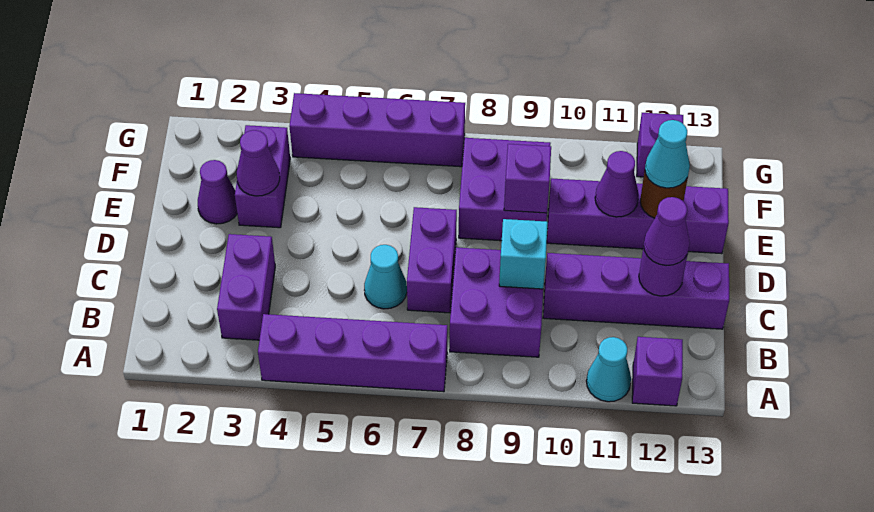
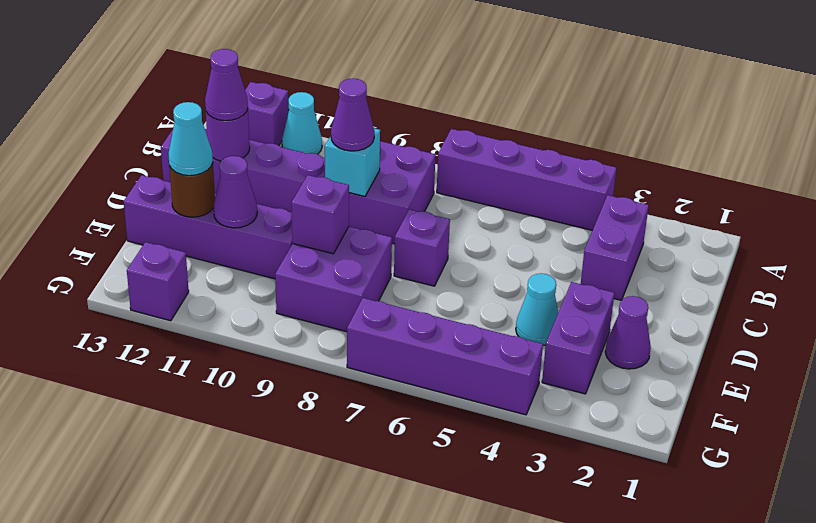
cyan 1x1 cone [364,245,407,309] -> cyan 1x1 cone moved to [516,273,558,345]
purple 1x2 brick [407,207,457,313] -> purple 1x1 brick [394,209,450,286]
purple 1x1 cone [237,130,280,196] -> purple 1x1 cone moved to [331,79,374,151]

